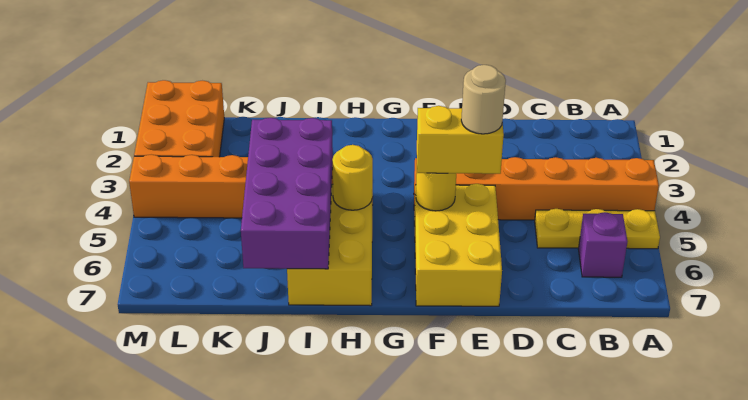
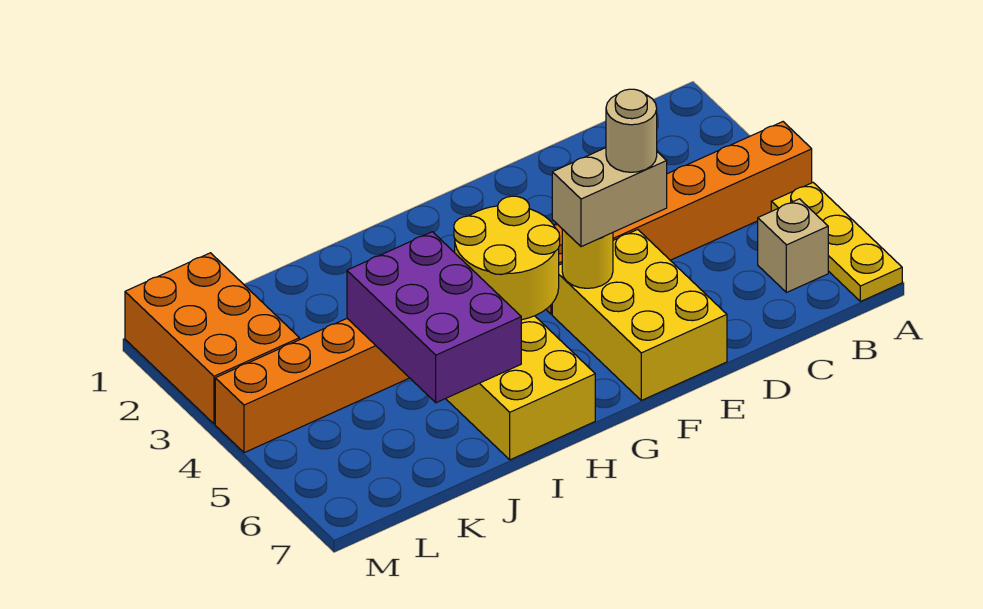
yellow 1x3 plate [535,209,660,249] -> yellow 1x3 plate turned to [771,183,902,302]
purple 1x1 brick [579,212,627,277] -> tan 1x1 brick [758,199,828,293]
yellow 1x2 brick [417,106,504,174] -> tan 1x2 brick [552,148,667,247]
yellow 1x1 round brick [332,145,373,210] -> yellow 2x2 round brick [454,196,560,320]
purple 2x4 brick [241,118,333,269] -> purple 2x3 brick [347,232,521,403]

